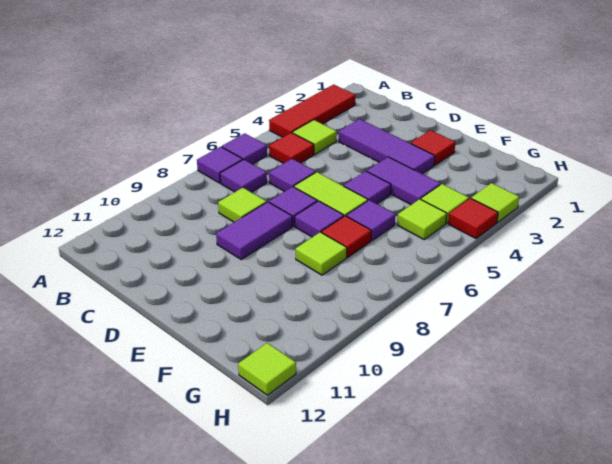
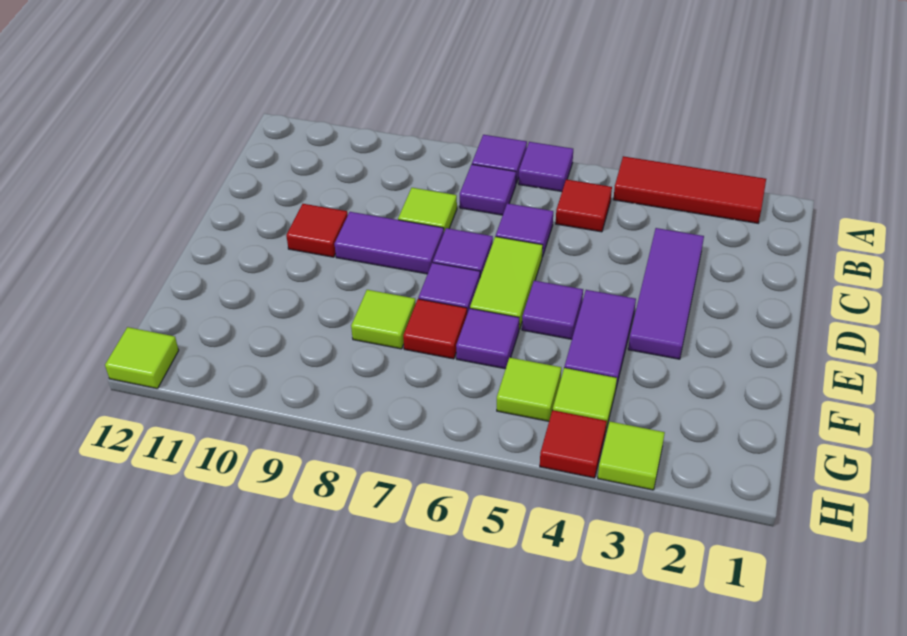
lime 1x1 tile [292,120,337,154] -> none
red 1x1 tile [411,130,455,165] -> red 1x1 tile moved to [286,204,348,257]

